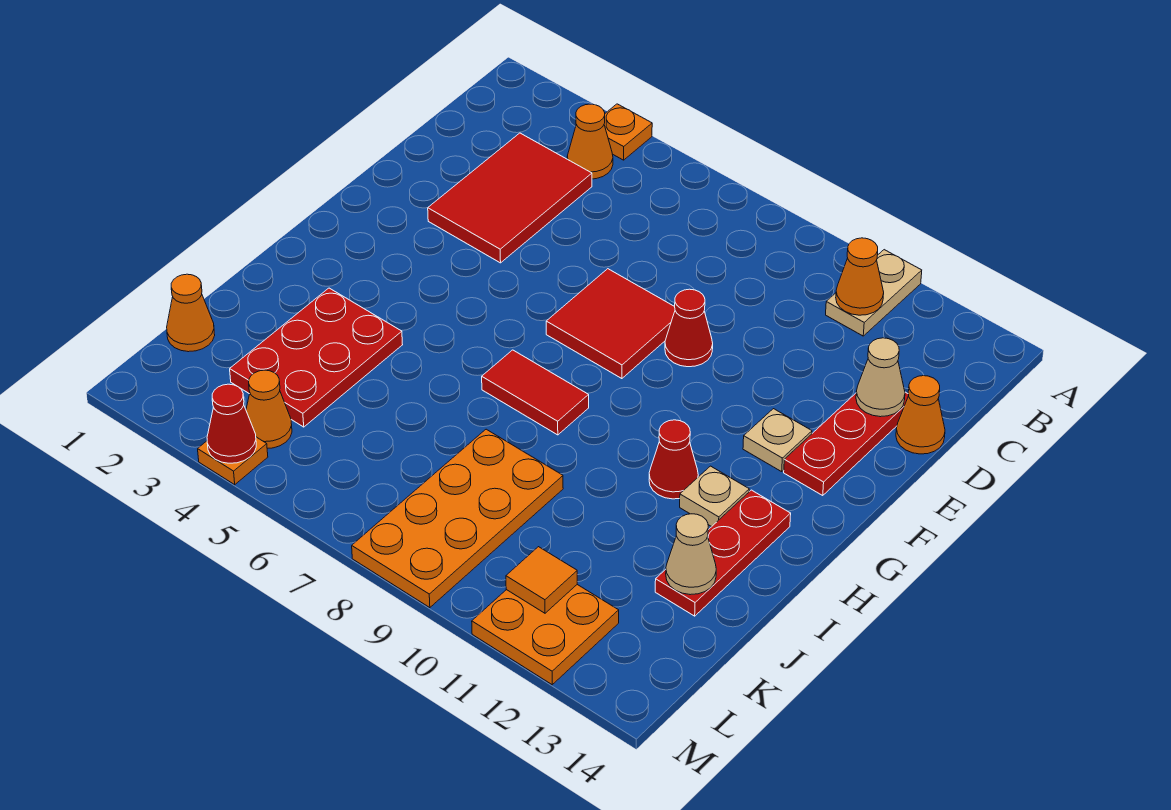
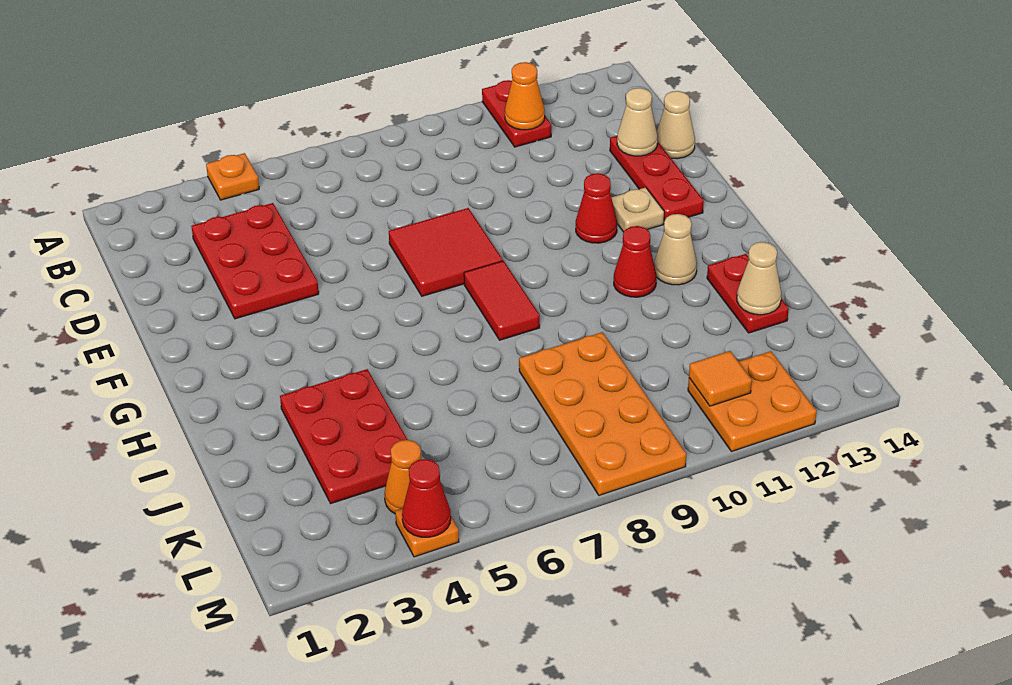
tan 1x2 plate [826,250,922,336] -> red 1x2 plate [482,80,551,147]
orange 1x1 cone [567,104,613,179] -> none
red 2x3 tile [428,133,592,263] -> red 2x3 plate [192,203,319,319]
orange 1x1 cone [896,376,945,454] -> tan 1x1 cone [657,91,695,159]
red 1x1 cone [665,289,713,367] -> red 1x1 cone moved to [576,173,617,243]
red 1x2 tile [482,350,589,435] -> red 1x2 tile turned to [464,261,540,340]
tan 1x1 plate [680,466,749,527] -> tan 1x1 cone [654,214,697,285]
red 1x3 plate [655,490,791,616] -> red 1x2 plate [707,254,789,333]
orange 1x1 cone [167,274,215,352] -> none

